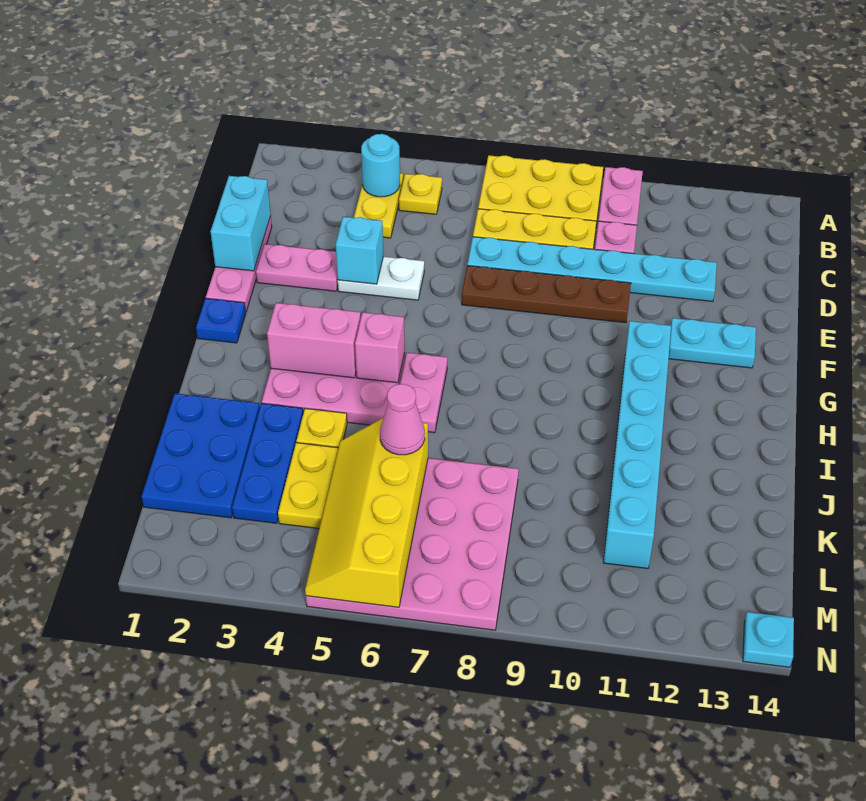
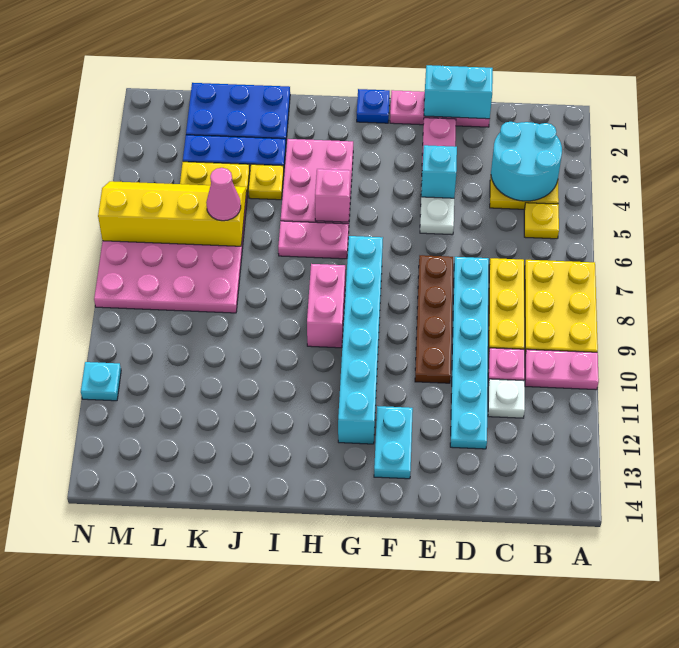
cyan 1x1 round brick [361,134,400,197] -> cyan 2x2 round brick [491,122,562,201]
none -> white 1x1 plate [488,379,525,418]
cyan 1x6 brick [603,321,671,569] -> cyan 1x6 brick turned to [338,236,383,444]
pink 1x2 brick [267,303,361,378] -> pink 1x2 brick moved to [307,264,345,348]
cyan 1x1 plate [743,612,794,667] -> cyan 1x1 plate moved to [81,362,121,401]

